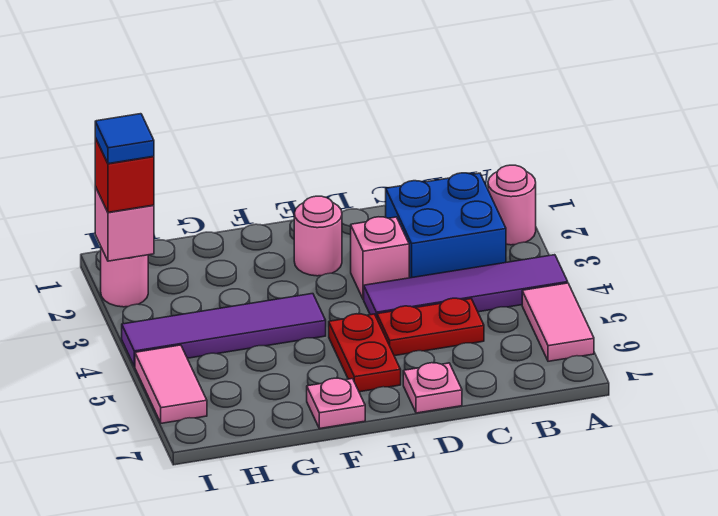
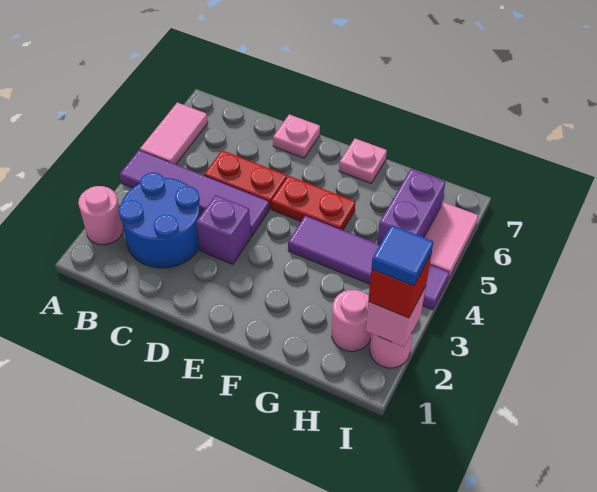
blue 2x2 brick [386,173,506,278] -> blue 2x2 round brick [118,172,201,268]
pink 1x1 brick [351,217,409,300] -> purple 1x1 brick [196,195,251,264]
pink 1x1 round brick [294,196,342,276] -> pink 1x1 round brick moved to [332,290,371,351]
red 1x2 plate [329,314,401,392] -> red 1x2 plate turned to [271,176,355,230]
none -> purple 1x2 brick [377,169,445,245]

